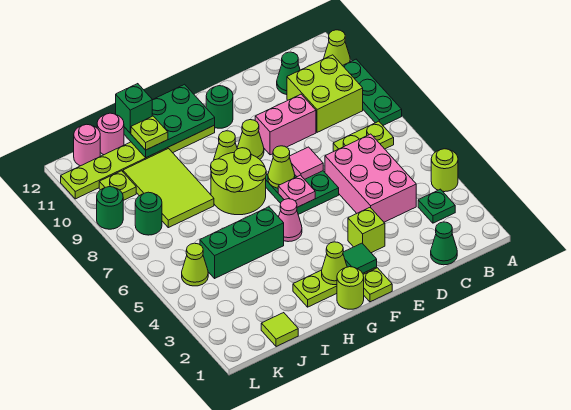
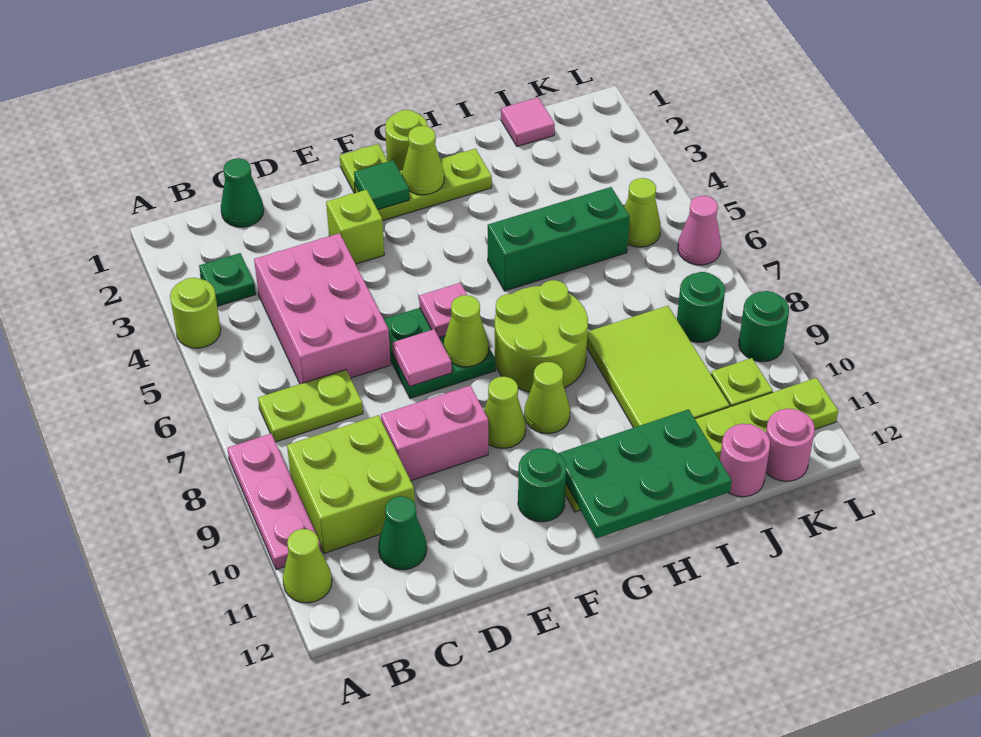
green 1x3 plate [343,59,402,125] -> pink 1x3 plate [227,434,321,570]
pink 1x1 cone [279,199,302,242] -> pink 1x1 cone moved to [678,196,721,265]
lime 1x1 plate [131,116,168,150] -> none
green 1x1 brick [116,84,152,133] -> none
lime 1x1 tile [261,313,298,347] -> pink 1x1 tile [501,97,555,147]

